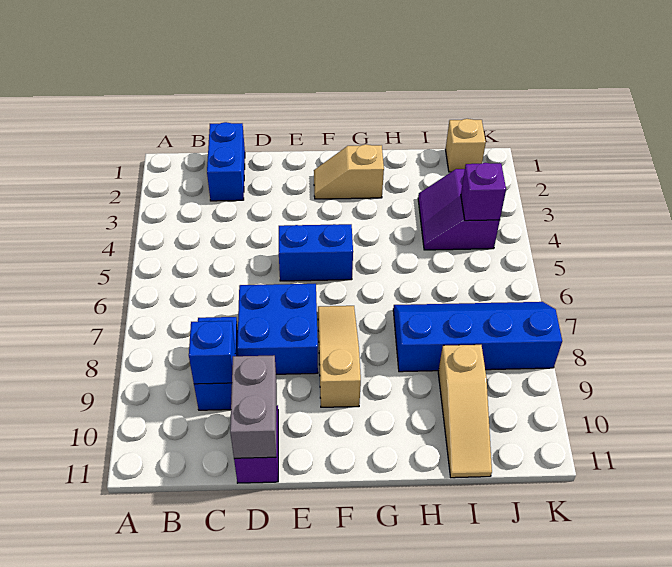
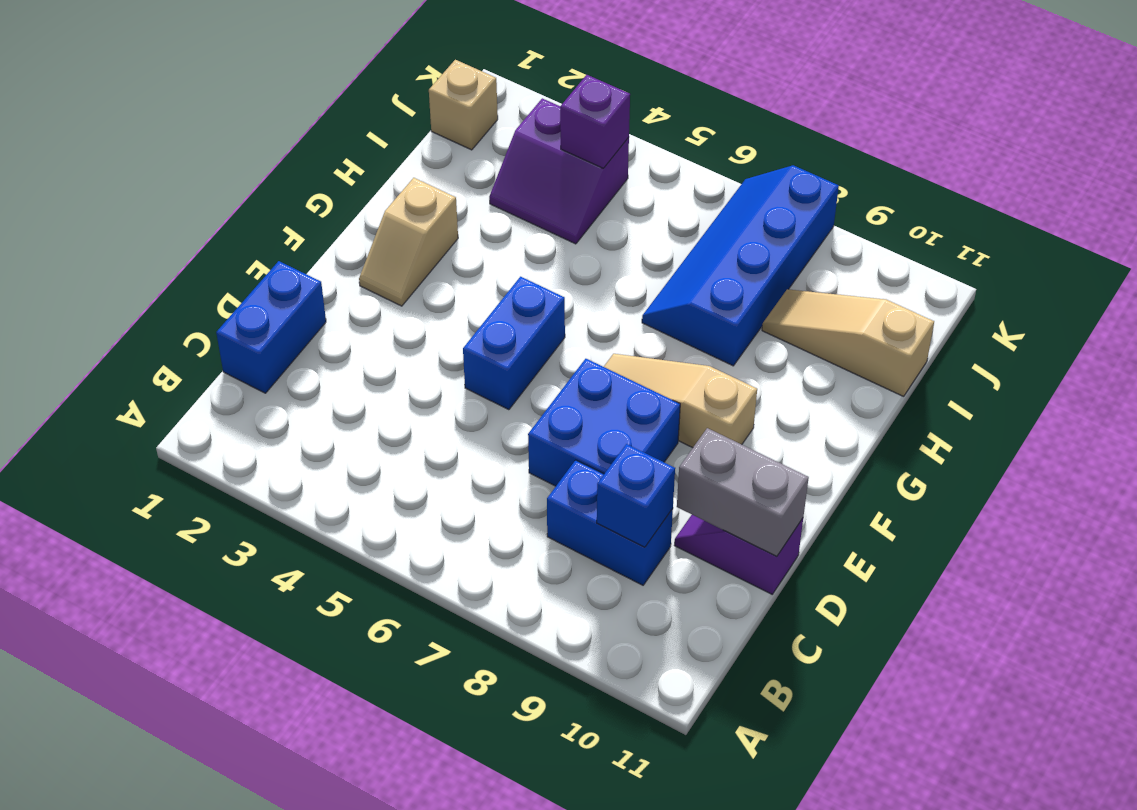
blue 1x2 brick [207,122,245,201] -> blue 1x2 brick turned to [216,261,326,393]
tan 1x3 slope [438,345,492,478] -> tan 1x3 slope turned to [762,289,934,396]

